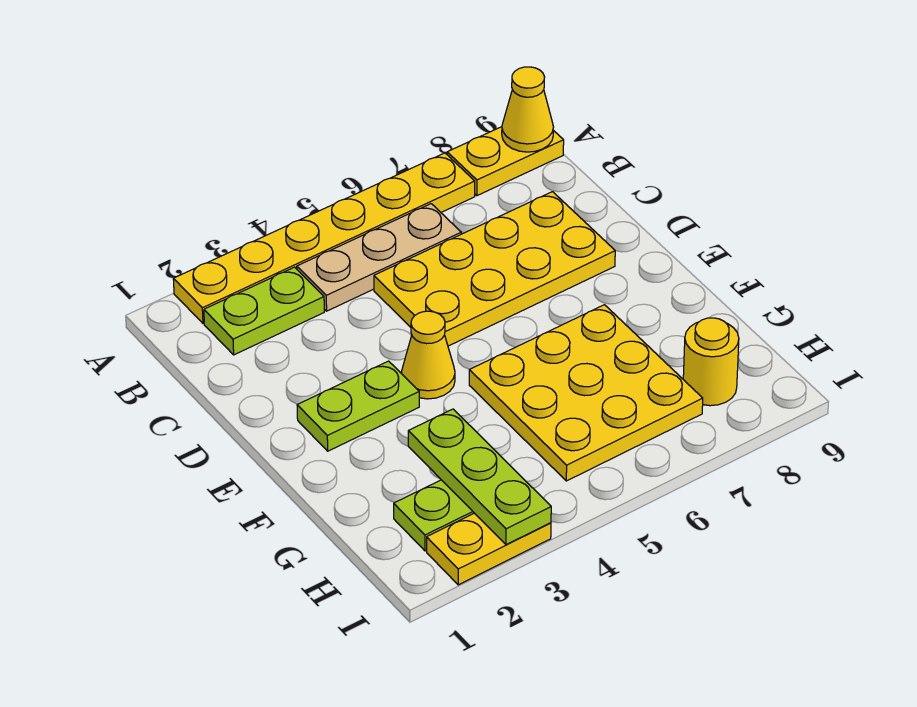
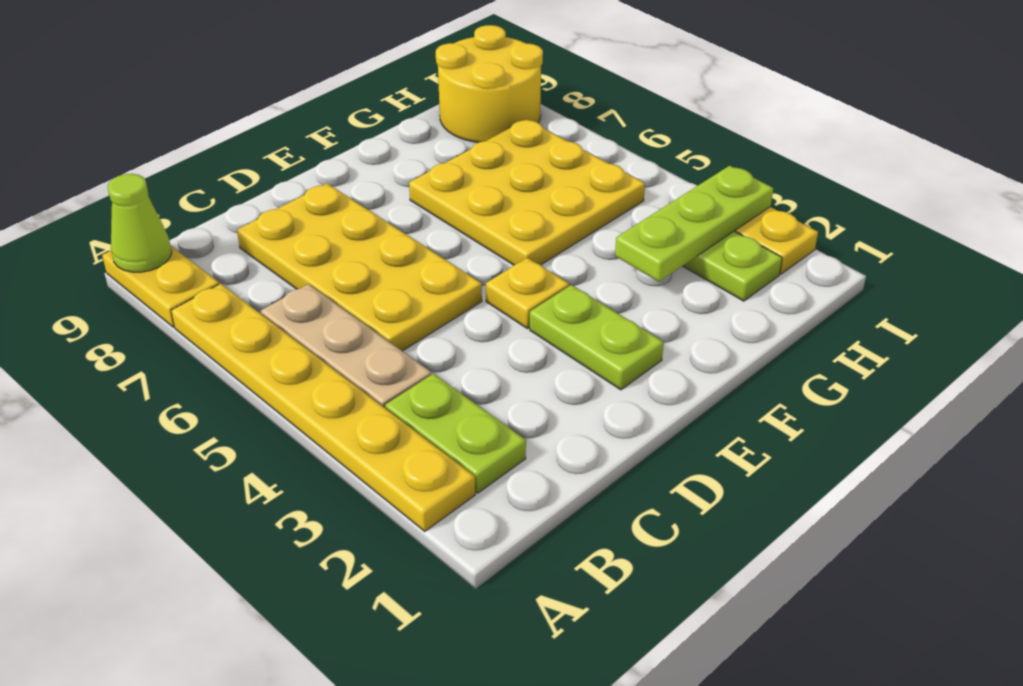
yellow 1x1 cone [502,67,553,152] -> lime 1x1 cone [108,174,172,272]
yellow 1x1 cone [401,311,455,399] -> yellow 1x1 plate [486,258,569,329]
yellow 1x1 round brick [683,318,739,406] -> yellow 2x2 round brick [436,25,543,143]

